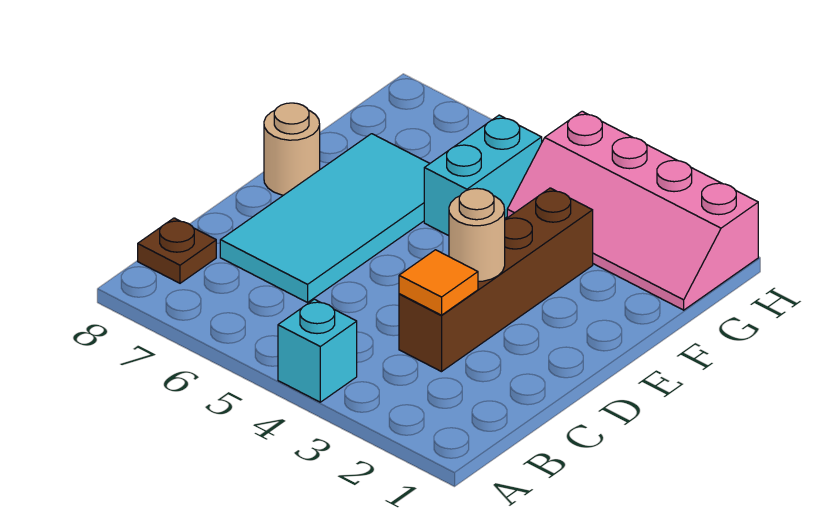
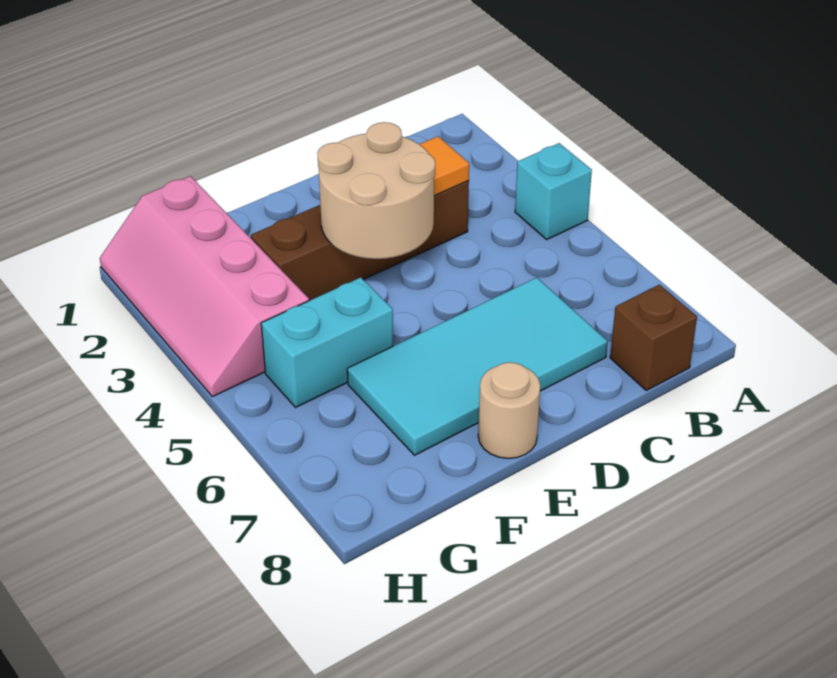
brown 1x1 plate [138,218,216,283] -> brown 1x1 brick [610,285,697,391]
tan 1x1 round brick [449,189,505,281] -> tan 2x2 round brick [317,122,435,259]
pink 2x4 slope [507,111,758,310] -> pink 2x4 slope turned to [100,176,309,397]

